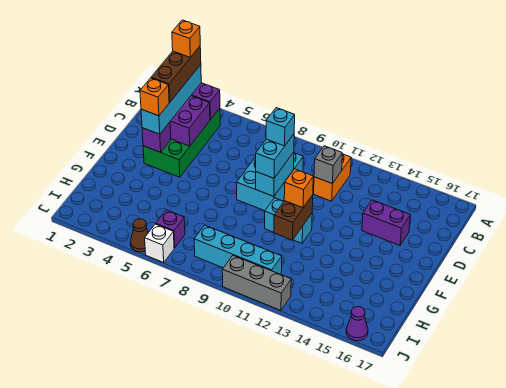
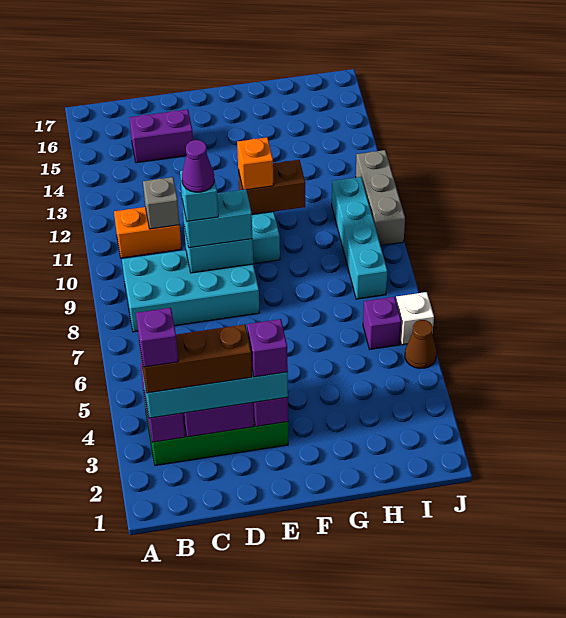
orange 1x1 brick [172,20,200,57] -> purple 1x1 brick [136,308,178,367]
cyan 2x3 brick [237,153,303,211] -> cyan 2x4 brick [122,250,260,332]
purple 1x2 brick [362,200,410,245] -> purple 1x2 brick turned to [129,109,193,163]
orange 1x1 brick [140,78,170,116] -> purple 1x1 brick [247,319,288,377]
purple 1x1 cone [346,307,368,341] -> purple 1x1 cone moved to [182,140,214,192]

